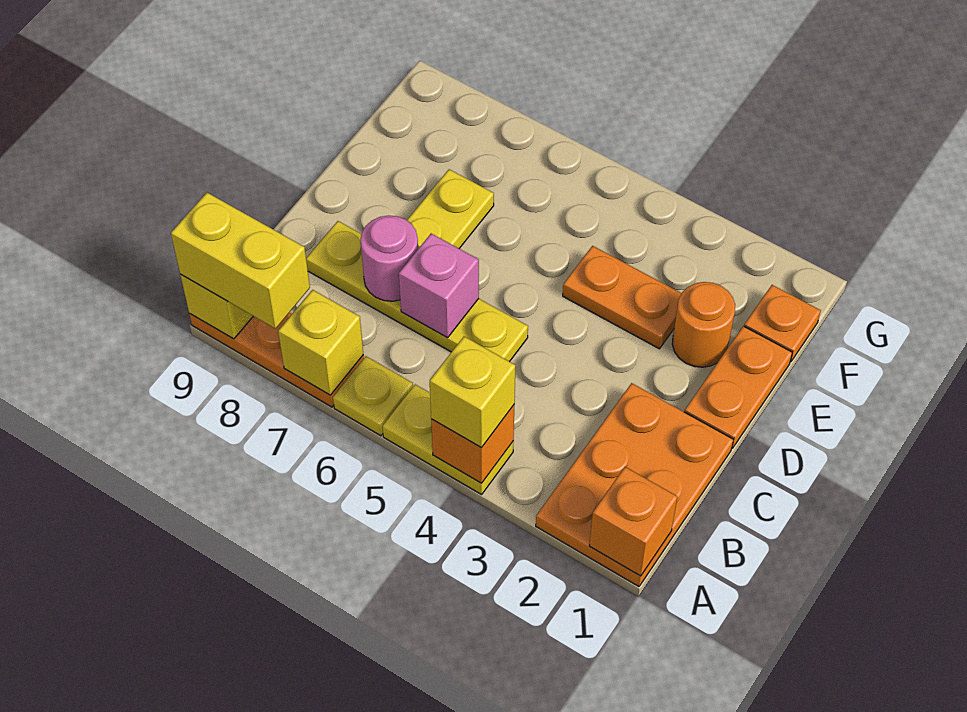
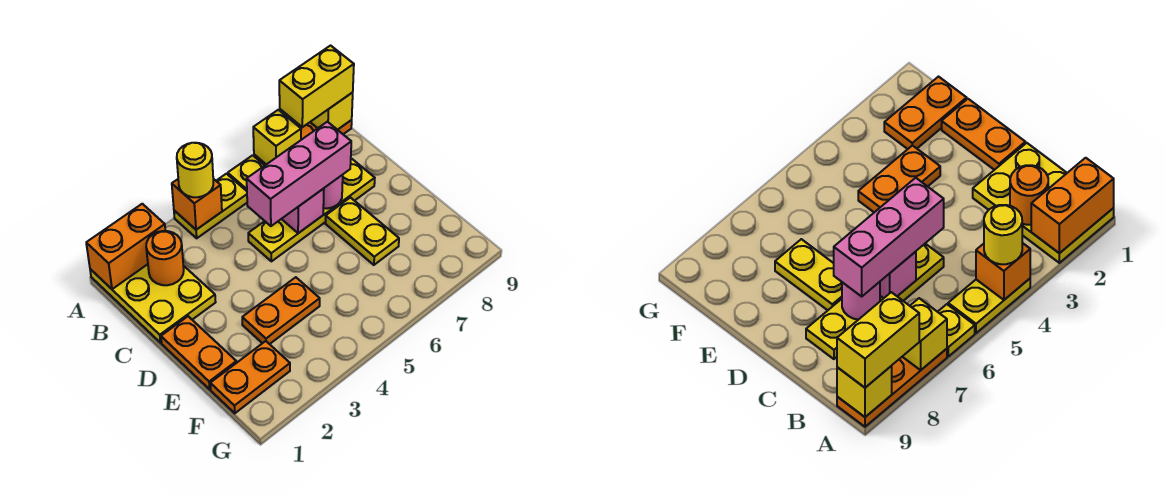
orange 2x3 plate [536,383,733,587] -> yellow 2x3 plate [90,264,216,343]
orange 1x1 brick [589,467,677,576] -> orange 1x2 brick [86,204,165,289]
yellow 1x1 brick [430,337,515,447] -> yellow 1x1 round brick [177,143,213,197]
none -> pink 1x3 brick [247,122,351,226]
orange 1x1 round brick [672,282,735,367] -> orange 1x1 round brick moved to [146,231,184,285]
orange 1x1 plate [744,285,821,362] -> orange 1x2 plate [210,341,290,413]

